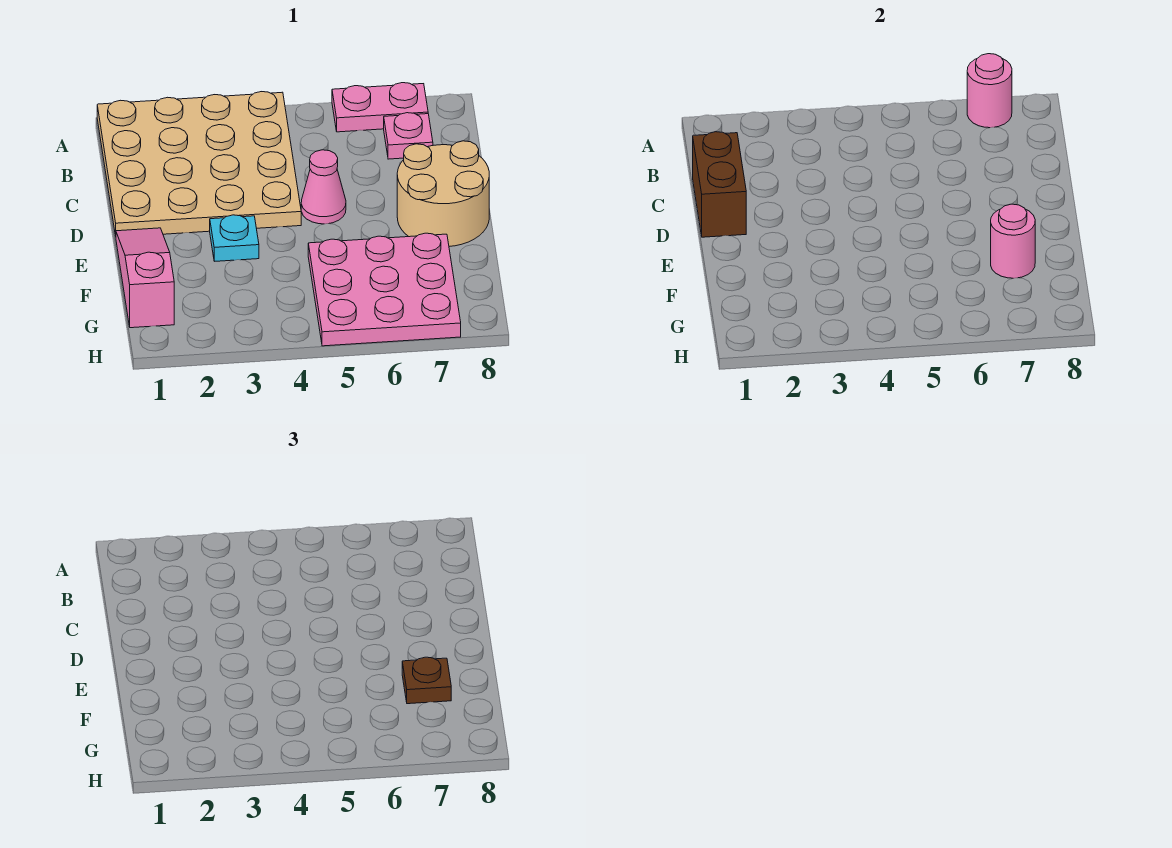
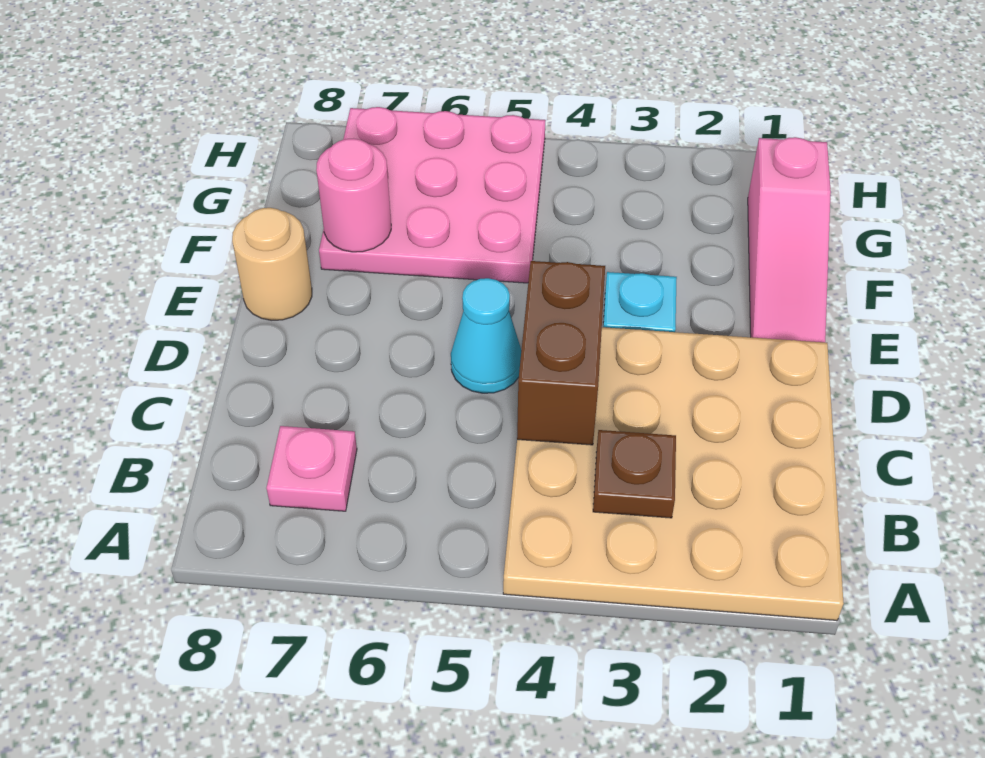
pink 1x2 plate [332,83,428,132] -> none
pink 1x1 round brick [967,54,1012,128] -> none
brown 1x2 brick [693,132,746,237] -> brown 1x2 brick moved to [517,261,605,445]
pink 1x1 cone [301,150,346,224] -> cyan 1x1 cone [451,278,521,393]
tan 2x2 round brick [397,141,489,247] -> tan 1x1 round brick [232,208,312,320]
brown 1x1 plate [402,657,451,704] -> brown 1x1 plate moved to [593,430,676,518]

